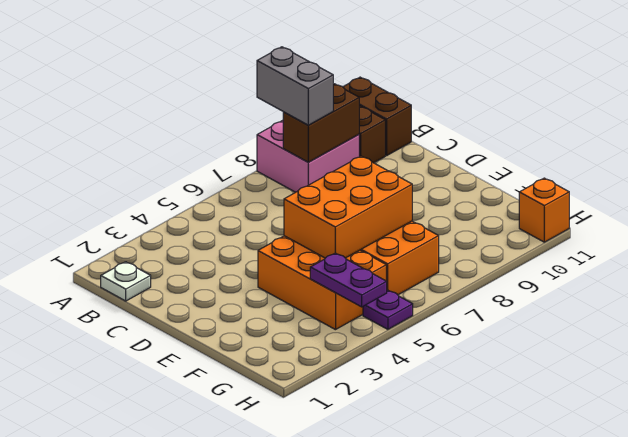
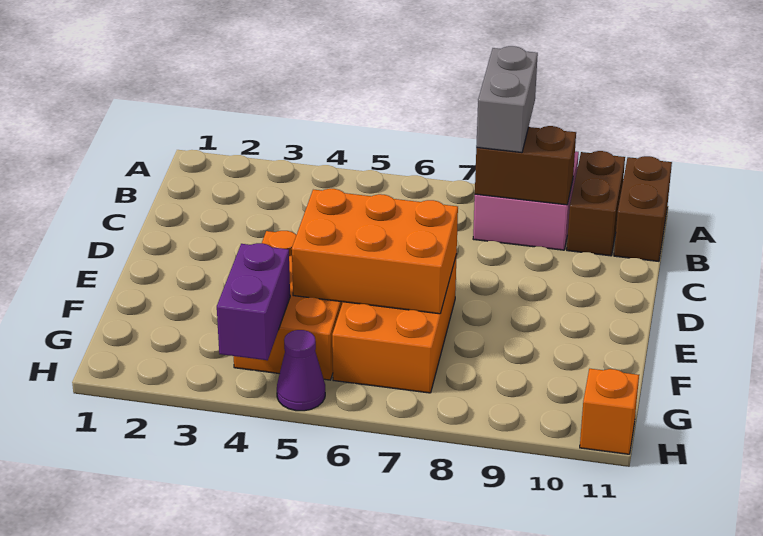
white 1x1 plate [101,262,151,301] -> none
purple 1x2 plate [310,253,387,307] -> purple 1x2 brick [217,243,290,360]
purple 1x1 plate [363,290,413,329] -> purple 1x1 cone [277,330,325,411]

